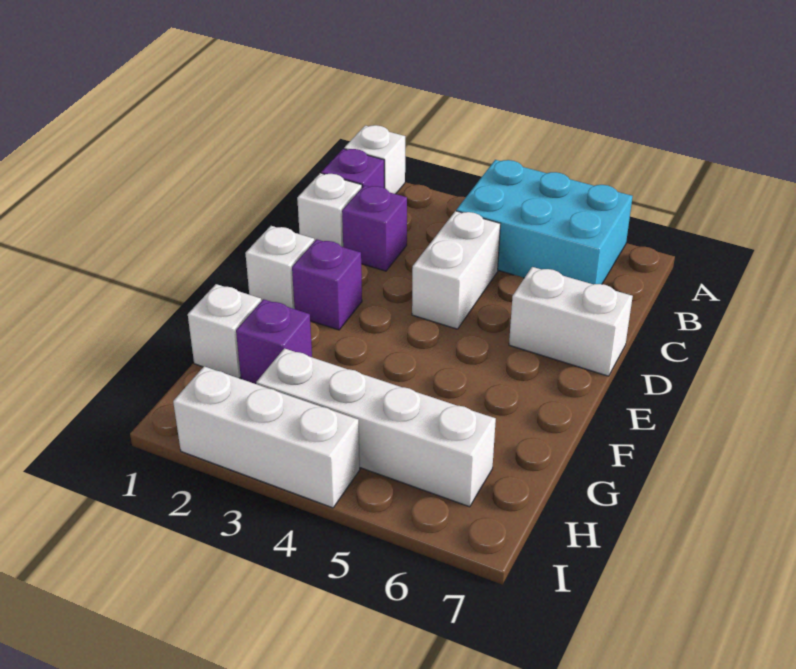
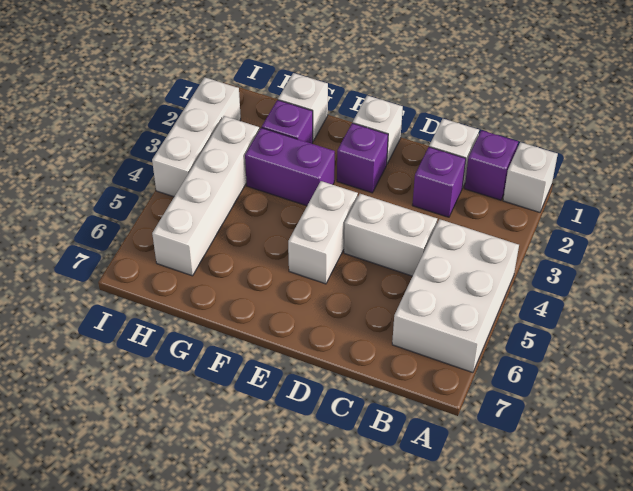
cyan 2x3 brick [456,160,633,284] -> white 2x3 brick [392,219,519,373]
white 1x2 brick [509,267,633,376] -> white 1x2 brick moved to [288,181,358,284]
none -> purple 1x2 brick [245,128,335,206]

